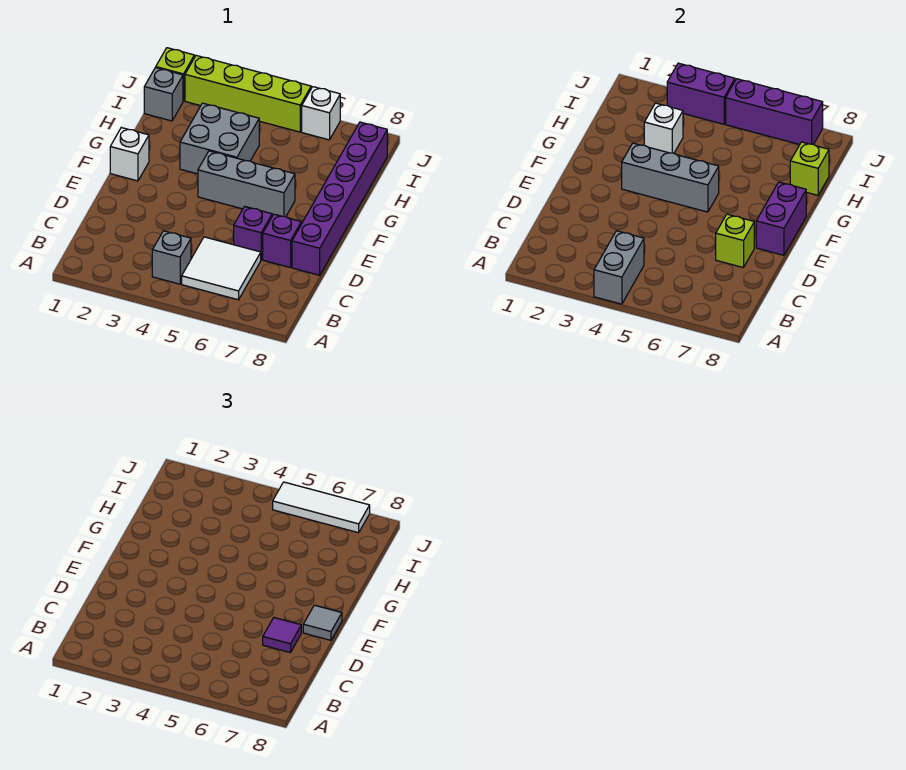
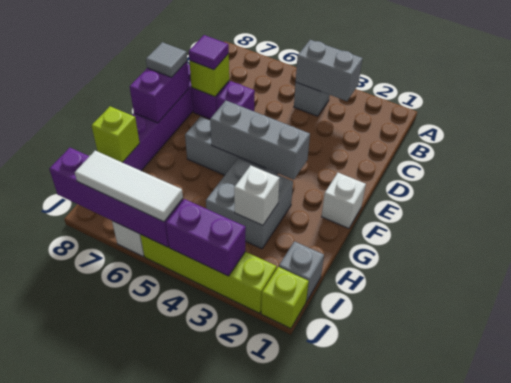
grey 1x2 brick [594,231,644,304] -> grey 1x2 brick turned to [296,40,363,101]
white 2x2 tile [182,237,261,300] -> none
purple 1x3 brick [726,79,823,145] -> purple 1x4 brick [49,148,183,247]

